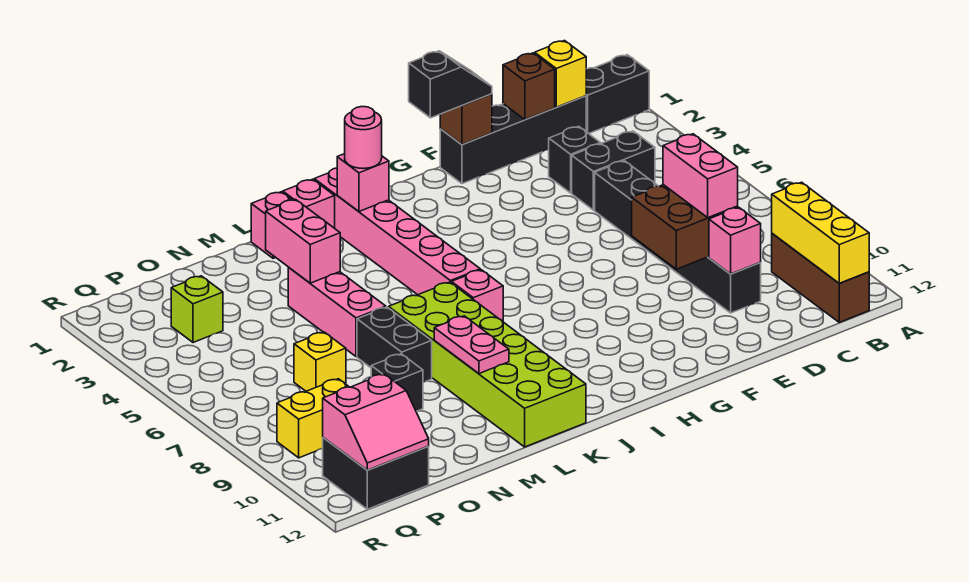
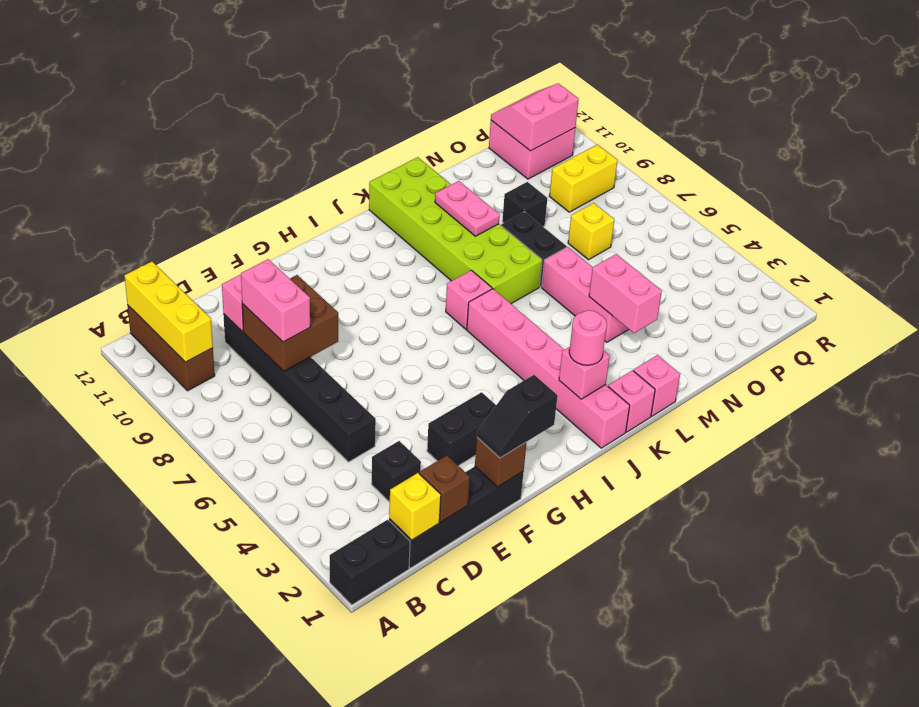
black 1x2 brick [572,131,655,210] -> black 1x2 brick moved to [427,392,496,466]
lime 1x1 brick [171,276,223,343] -> none
black 2x2 brick [323,437,429,509] -> pink 2x2 brick [489,120,575,179]

